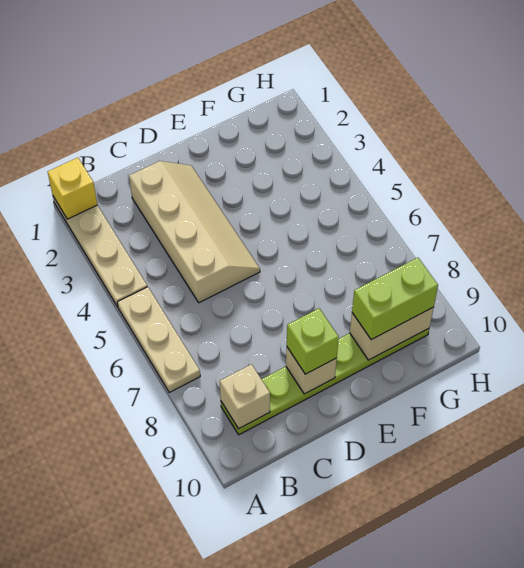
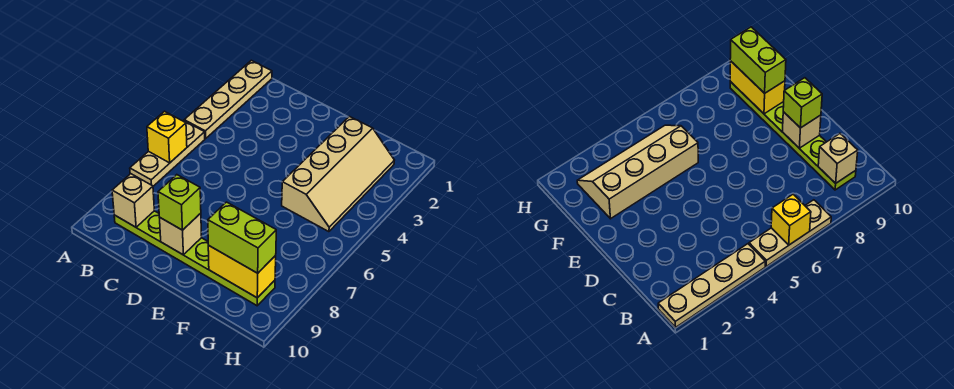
yellow 1x1 brick [48,158,97,219] -> yellow 1x1 brick moved to [147,111,187,163]
tan 2x4 slope [129,161,260,303] -> tan 2x4 slope moved to [282,117,394,232]
tan 1x2 brick [350,307,434,360] -> yellow 1x2 brick [208,246,276,298]

